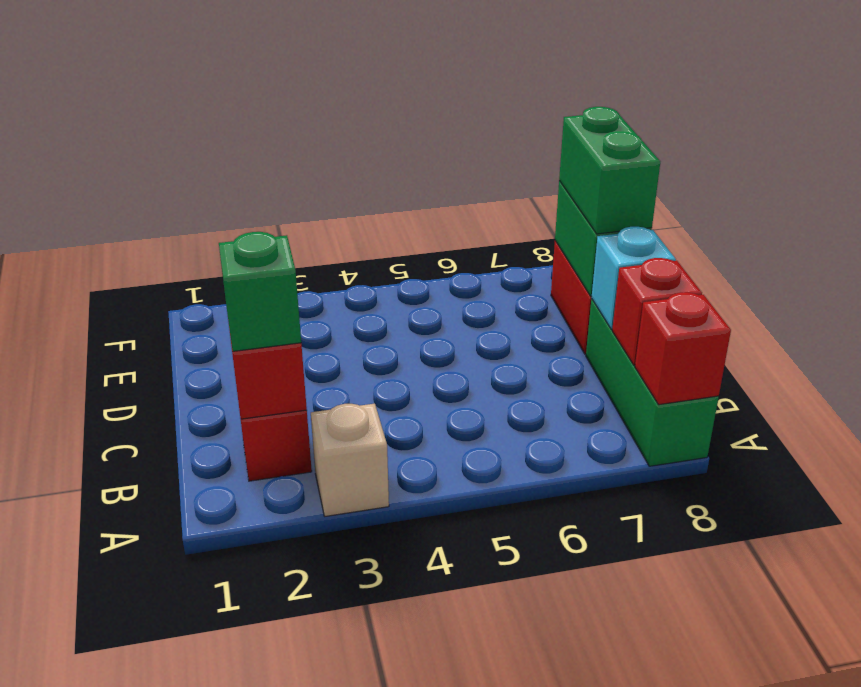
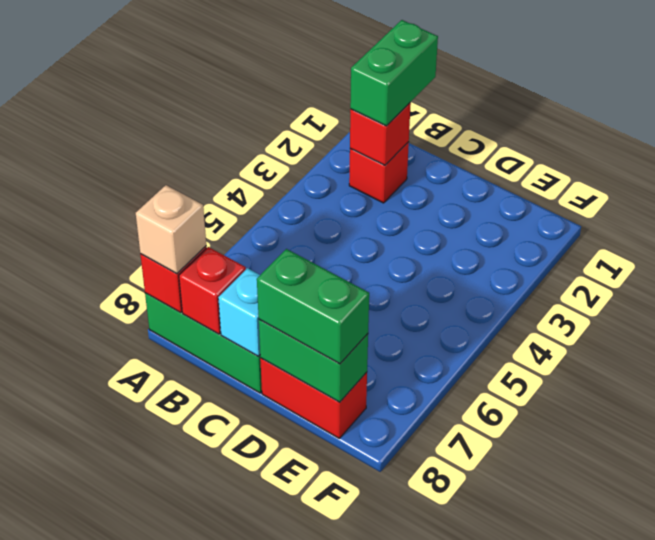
tan 1x1 brick [311,403,389,516] -> tan 1x1 brick moved to [136,185,206,274]
green 1x1 brick [219,232,301,351] -> green 1x2 brick [350,20,438,126]

